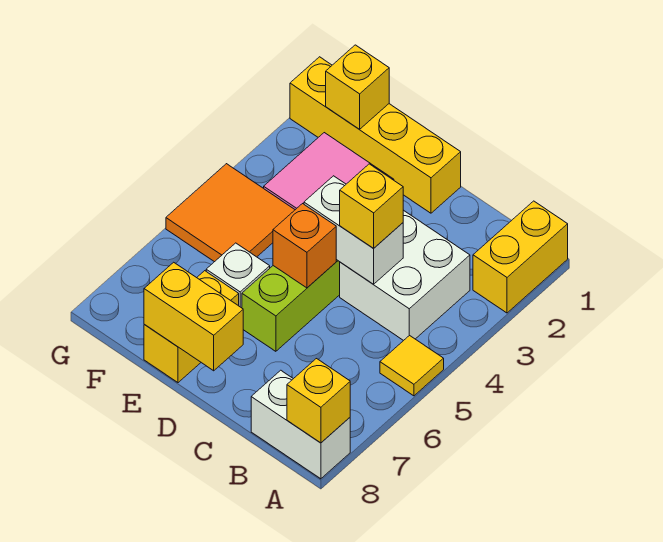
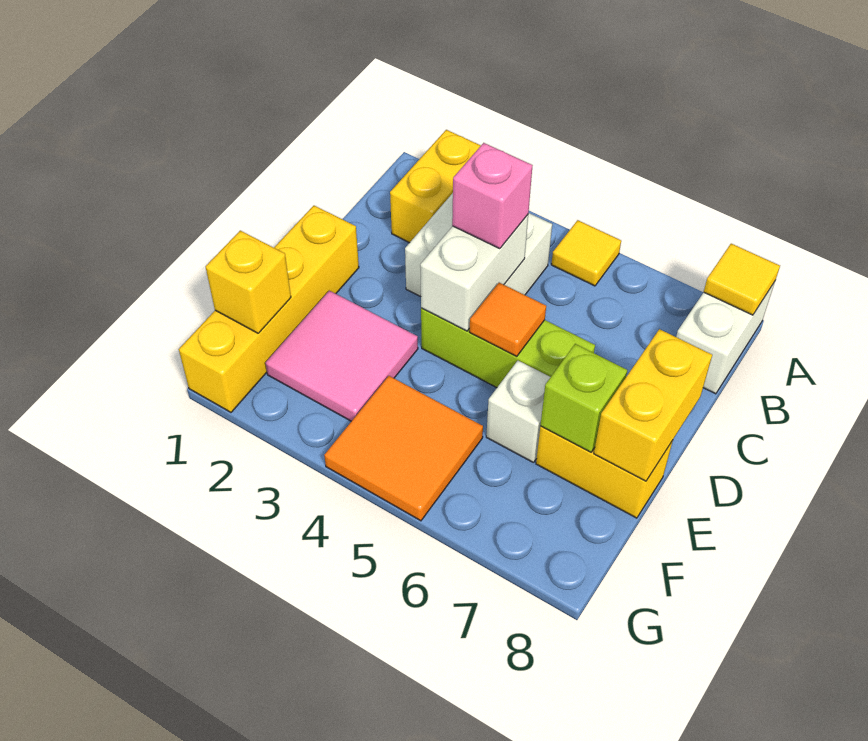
yellow 1x2 brick [473,201,568,313] -> yellow 1x2 brick turned to [390,130,481,243]
yellow 1x1 brick [287,359,350,443] -> yellow 1x1 tile [704,244,780,315]
yellow 1x1 brick [340,164,403,248] -> pink 1x1 brick [452,143,533,249]
orange 1x1 brick [273,204,336,288] -> orange 1x1 tile [469,283,546,356]
none -> lime 1x1 brick [540,344,627,452]

